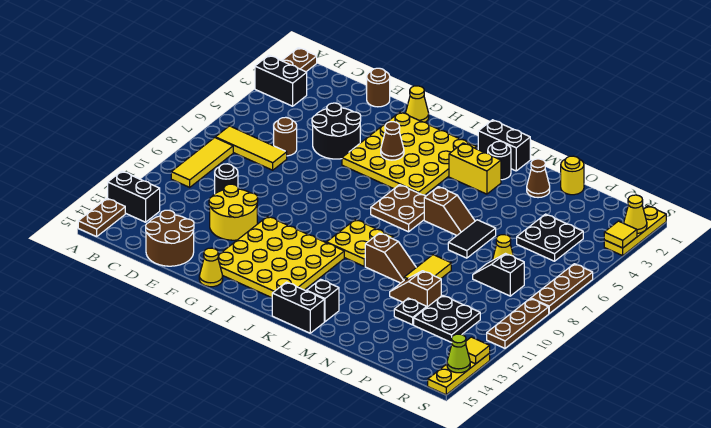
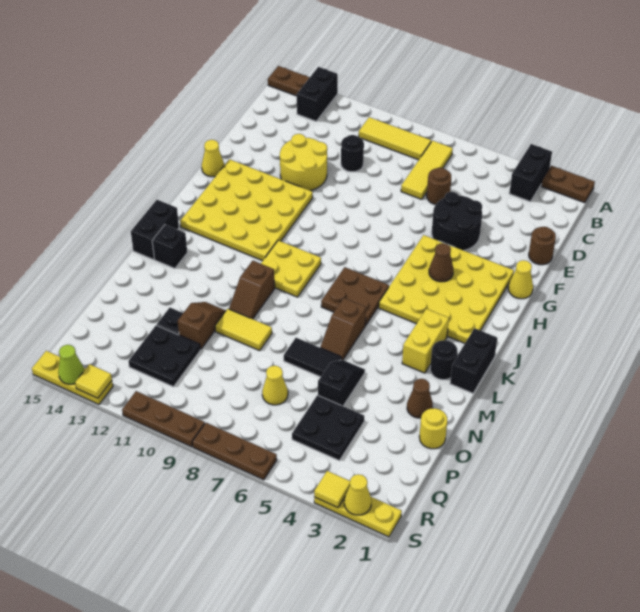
brown 2x2 round brick [146,210,194,266] -> none
black 1x2 slope [473,254,524,296] -> black 1x2 slope moved to [318,360,365,406]

